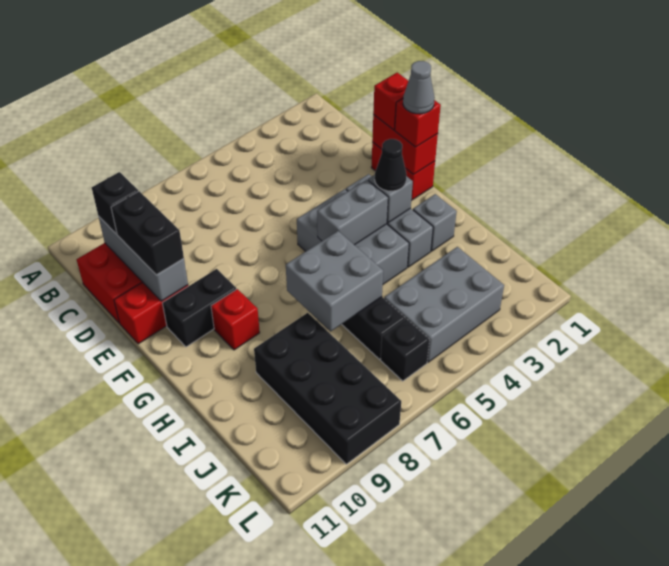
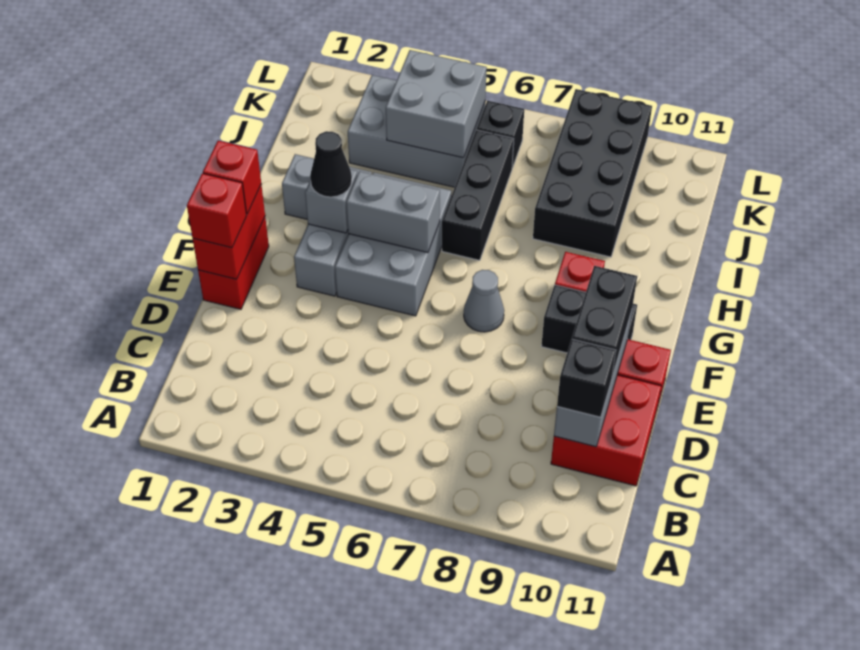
grey 1x1 cone [403,61,435,114] -> grey 1x1 cone moved to [464,270,504,332]
grey 2x2 brick [286,231,383,331] -> grey 2x2 brick moved to [386,50,487,158]

